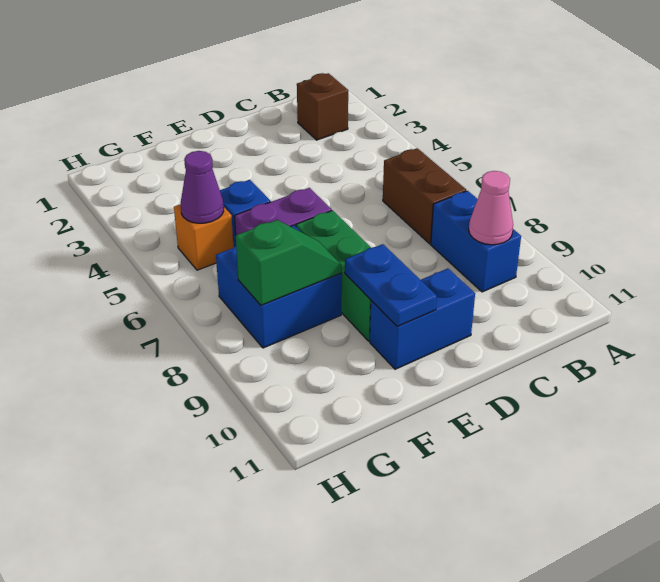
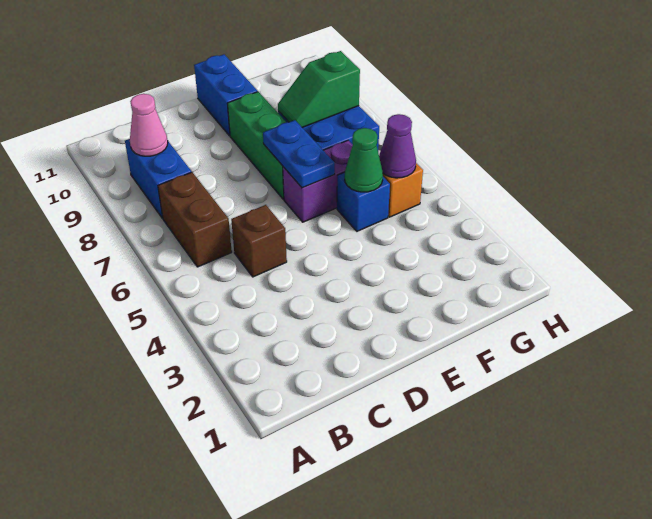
brown 1x1 brick [297,73,348,140] -> brown 1x1 brick moved to [231,205,287,277]
blue 1x2 brick [370,268,475,369] -> blue 1x2 brick turned to [194,54,258,136]
blue 1x2 plate [345,244,437,327] -> blue 1x2 plate moved to [263,120,335,188]
none -> green 1x1 cone [345,128,383,192]

